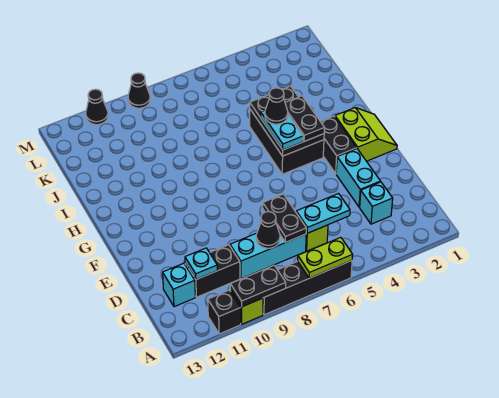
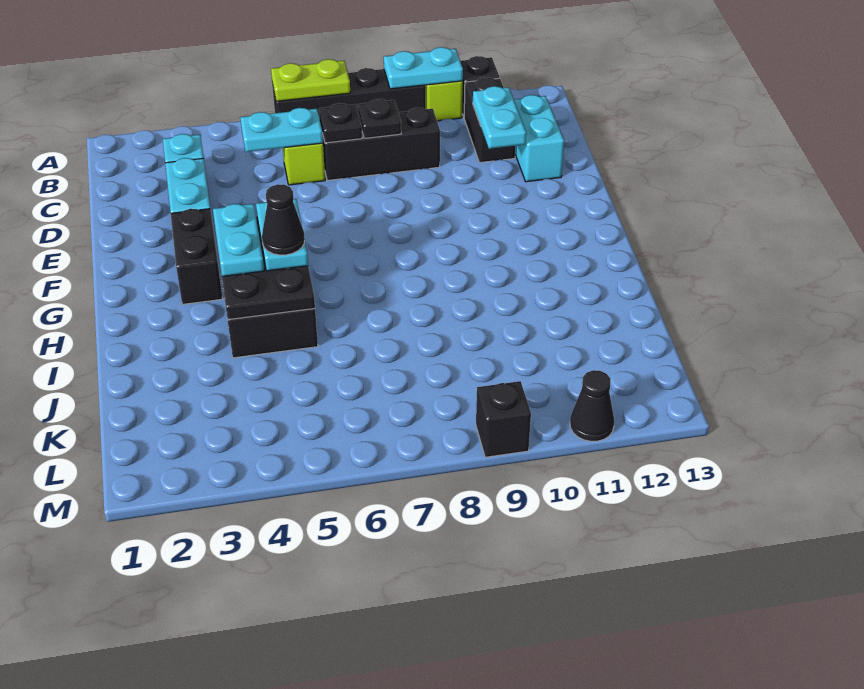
black 1x2 plate [230,265,286,307] -> cyan 1x2 plate [384,47,463,89]
cyan 1x3 brick [230,233,306,279] -> black 1x3 brick [322,108,440,181]
black 1x2 plate [263,194,306,242] -> black 1x1 plate [319,103,362,143]
black 1x1 cone [256,212,280,248] -> black 1x1 plate [358,99,401,138]
black 1x2 brick [185,245,240,297] -> black 1x2 brick turned to [464,77,515,163]
cyan 1x1 plate [185,248,217,279] -> cyan 1x2 plate [473,86,526,149]
cyan 1x1 brick [163,263,195,307] -> cyan 1x2 brick [514,95,564,182]
lime 2x2 slope [335,108,397,161] -> none
black 1x2 plate [285,96,324,141] -> cyan 1x2 plate [213,204,264,276]
black 1x1 cone [128,73,150,108] -> black 1x1 brick [476,381,531,457]

